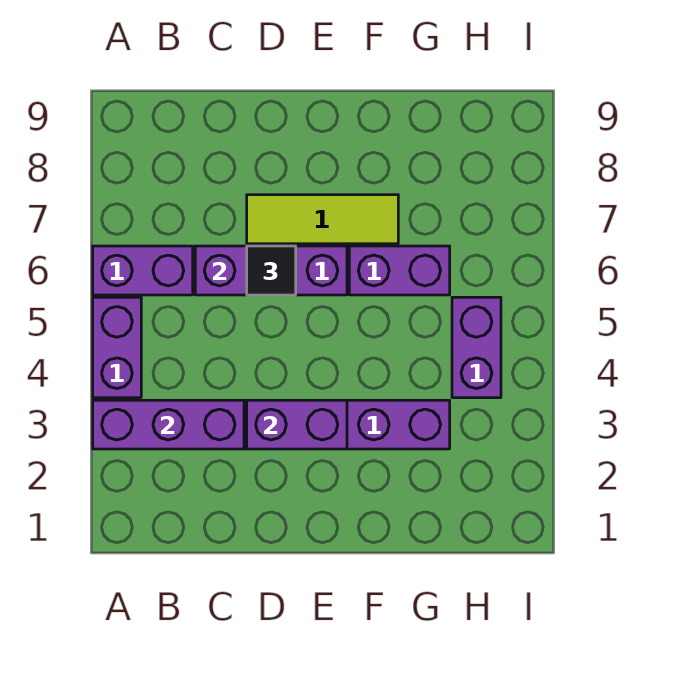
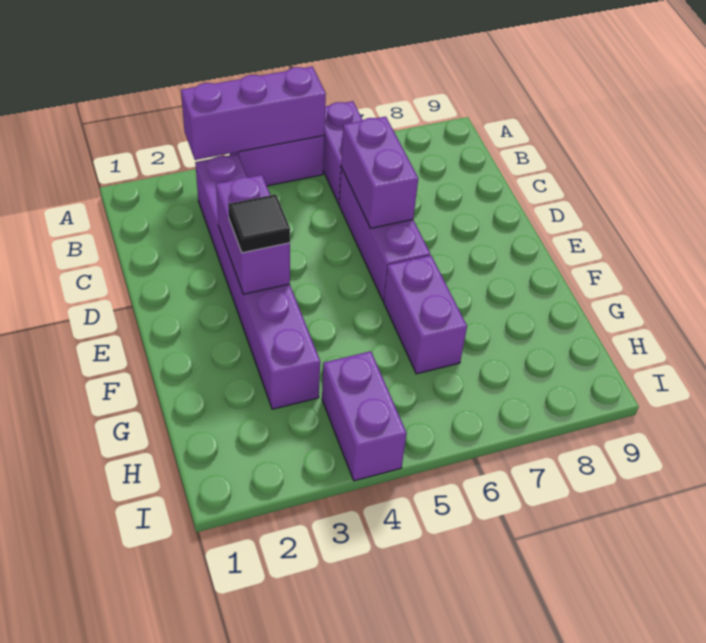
purple 1x3 brick [93,400,244,449] -> purple 1x3 brick turned to [181,67,326,160]
black 1x1 tile [247,246,296,295] -> black 1x1 tile moved to [228,194,290,253]
lime 1x3 tile [247,195,398,244] -> none
purple 1x2 brick [452,297,501,398] -> purple 1x2 brick turned to [322,351,407,481]

